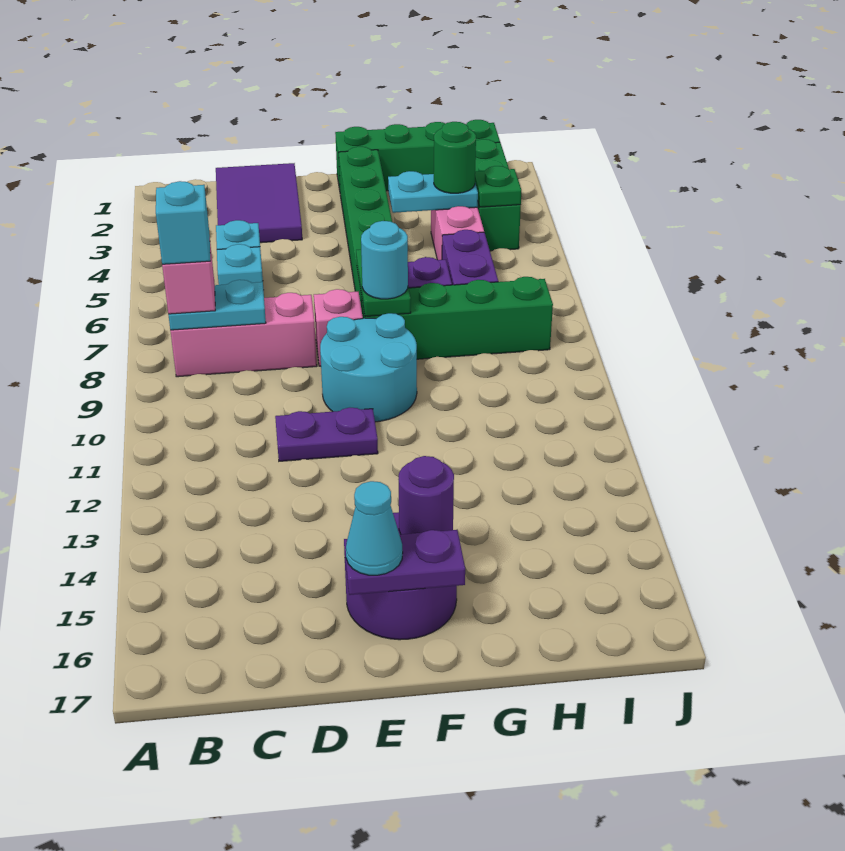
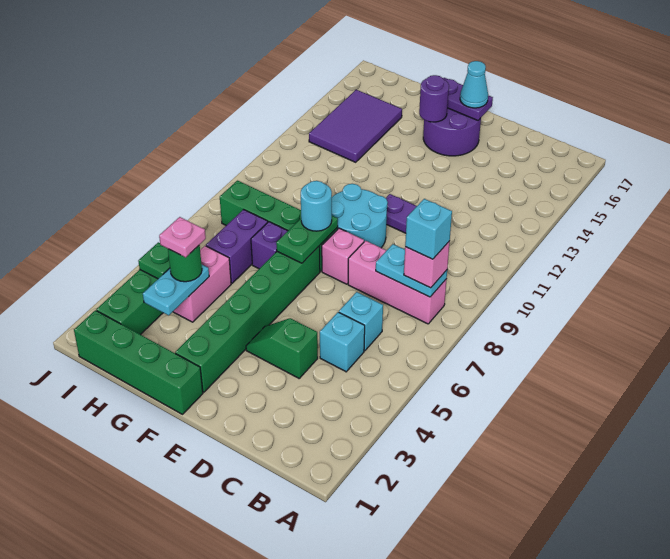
purple 2x3 tile [216,163,302,243] -> purple 2x3 tile moved to [309,90,402,162]
none -> green 1x2 slope [246,318,318,378]
cyan 1x2 plate [388,171,478,213] -> cyan 1x2 plate turned to [143,265,209,315]
none -> pink 1x1 plate [159,217,206,257]

